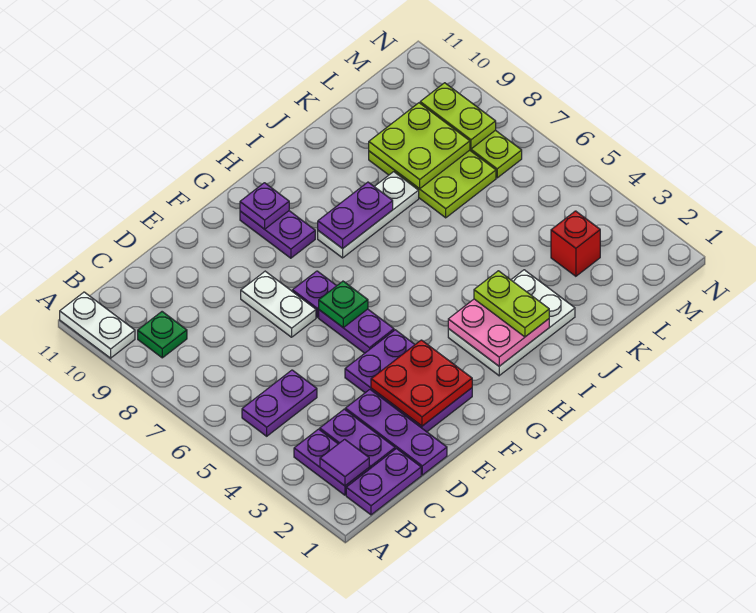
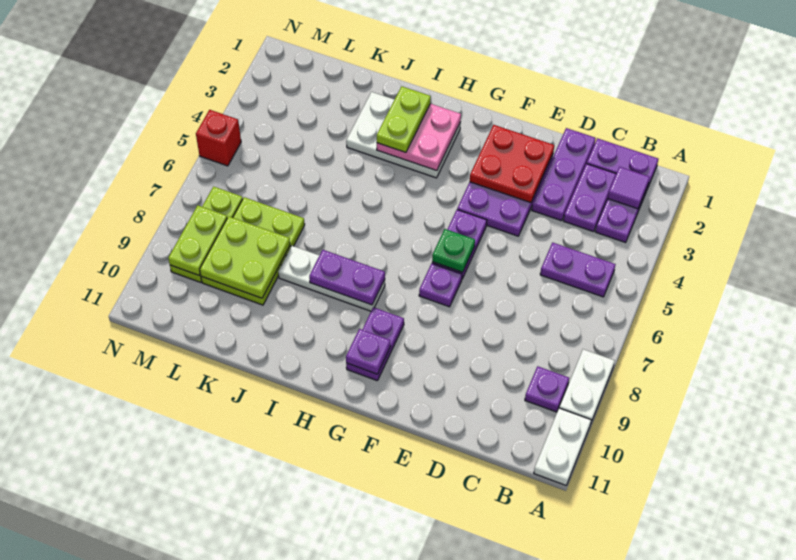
green 1x1 plate [138,312,187,358] -> purple 1x1 plate [525,366,569,412]
white 1x2 plate [241,271,316,337] -> white 1x2 plate moved to [559,349,615,422]
red 1x1 brick [551,211,600,276] -> red 1x1 brick moved to [196,110,241,166]

